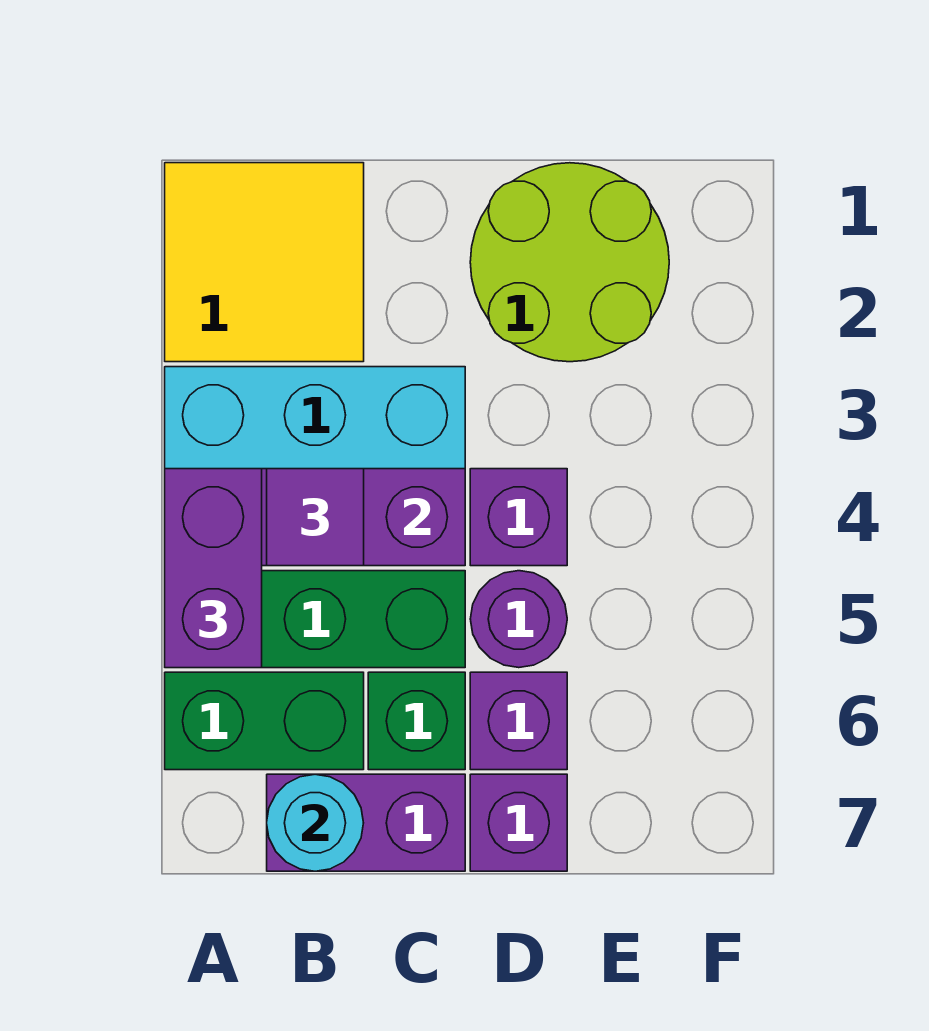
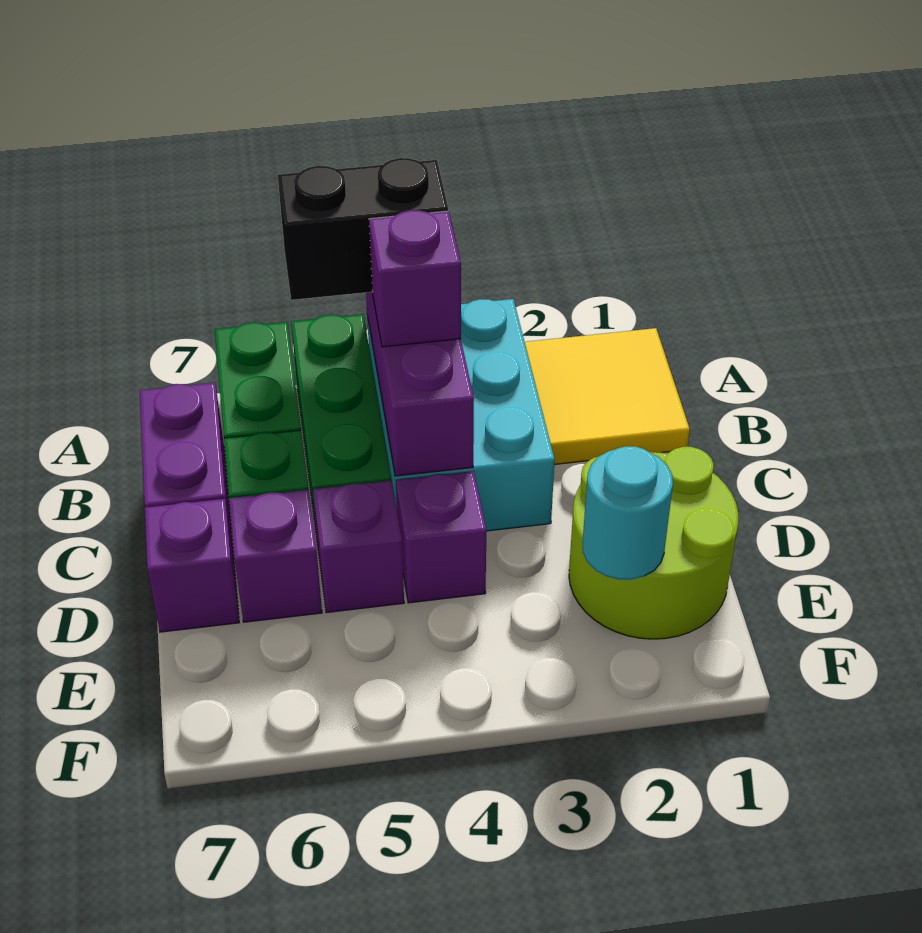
purple 1x2 brick [165,469,262,668] -> black 1x2 brick [278,158,448,300]
purple 1x1 tile [267,469,364,566] -> purple 1x1 brick [369,210,461,347]
cyan 1x1 round brick [267,774,363,871] -> cyan 1x1 round brick moved to [583,446,673,579]
purple 1x1 round brick [470,571,567,668] -> purple 1x1 brick [313,480,404,613]

